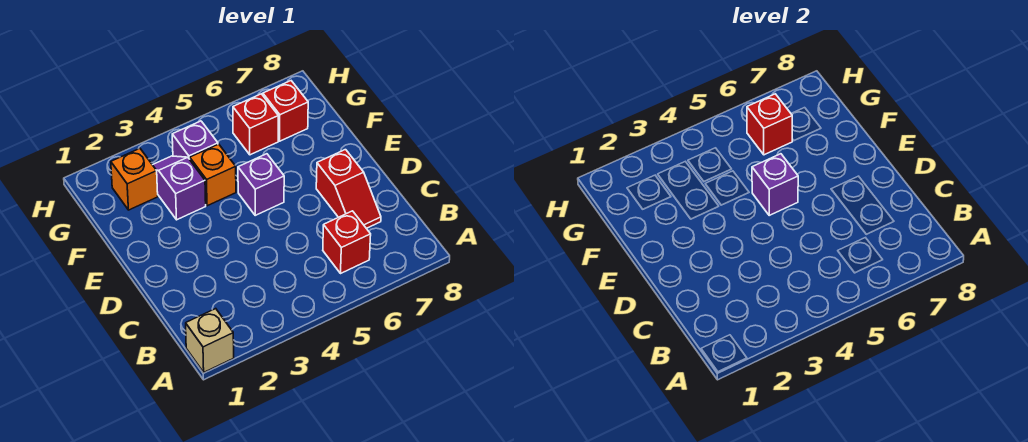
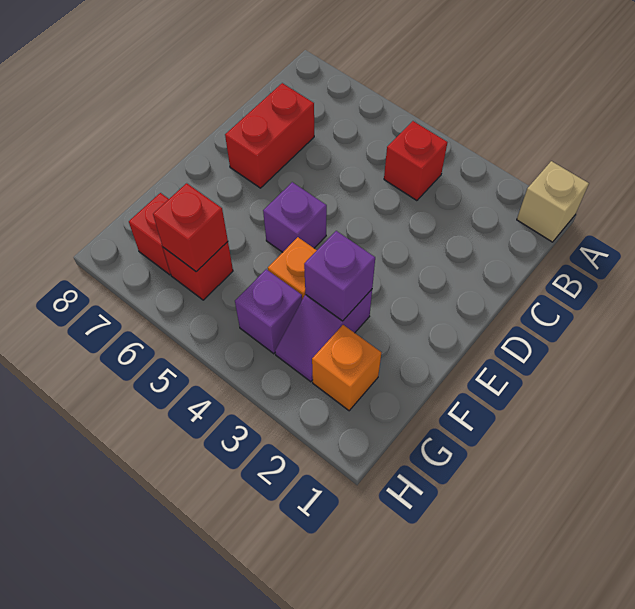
red 1x1 brick [323,211,371,273] -> red 1x1 brick moved to [384,121,448,201]
red 1x2 slope [316,150,381,228] -> red 1x2 brick [225,83,314,188]
purple 1x1 brick [752,154,798,215] -> purple 1x1 brick moved to [304,231,375,321]

